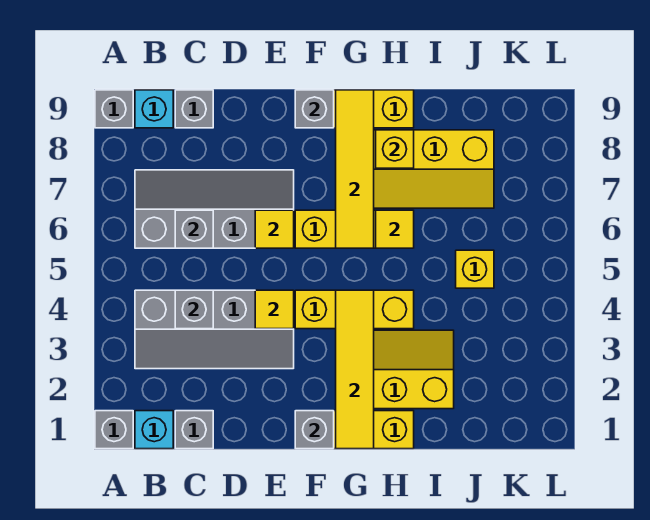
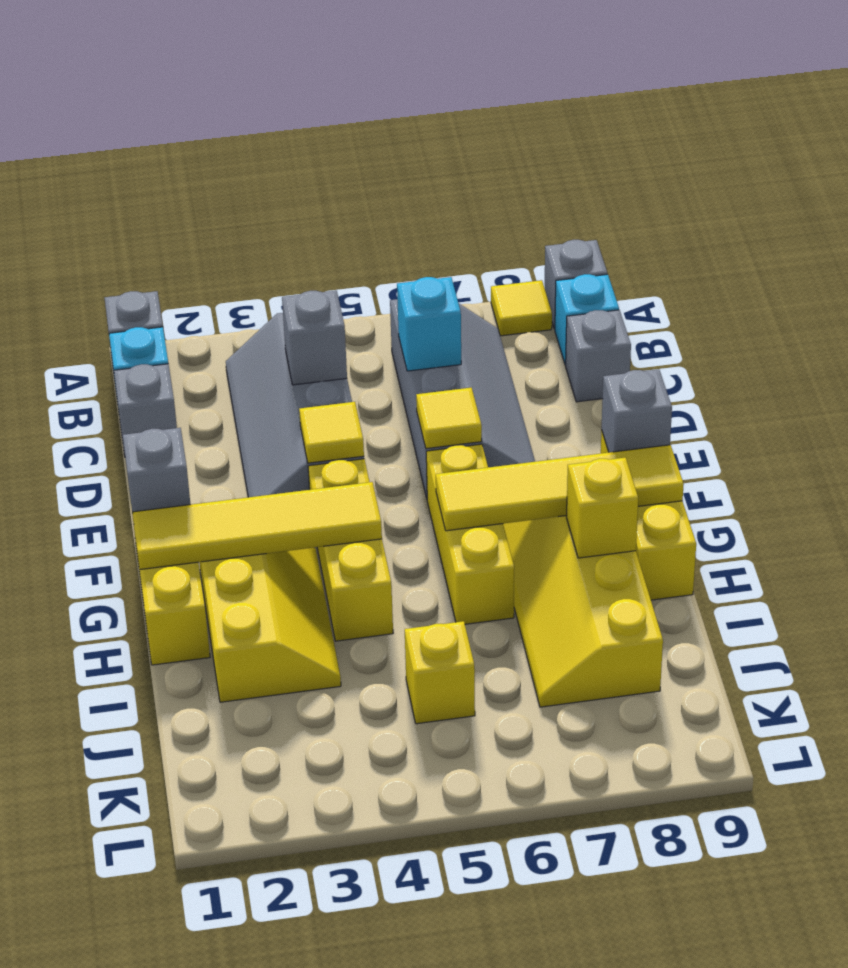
grey 1x1 brick [175,210,213,248] -> cyan 1x1 brick [397,277,461,371]
yellow 1x1 tile [376,210,414,248] -> yellow 1x1 tile moved to [491,280,552,336]

